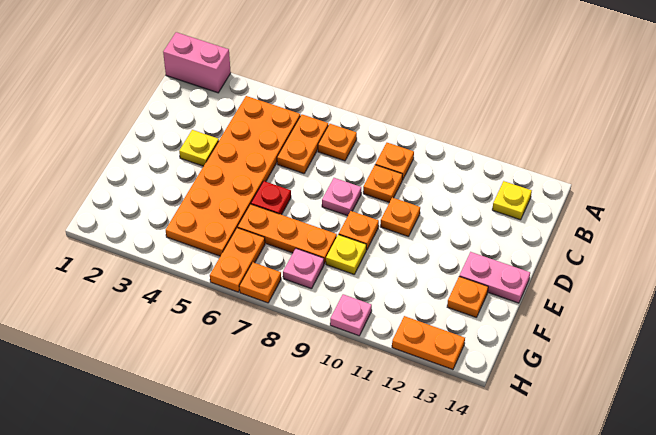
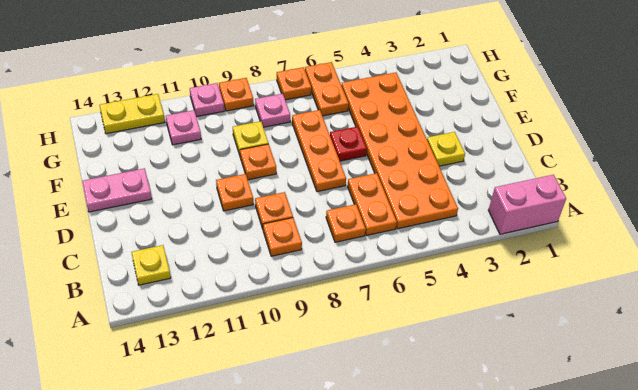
pink 1x1 plate [322,178,361,216] -> pink 1x1 plate moved to [166,110,201,145]
orange 1x3 plate [237,204,337,264] -> orange 1x3 plate turned to [292,110,346,192]
orange 1x1 plate [447,277,488,317] -> orange 1x1 plate moved to [219,78,254,111]
orange 1x2 plate [392,316,465,370] -> yellow 1x2 plate [100,94,165,134]

